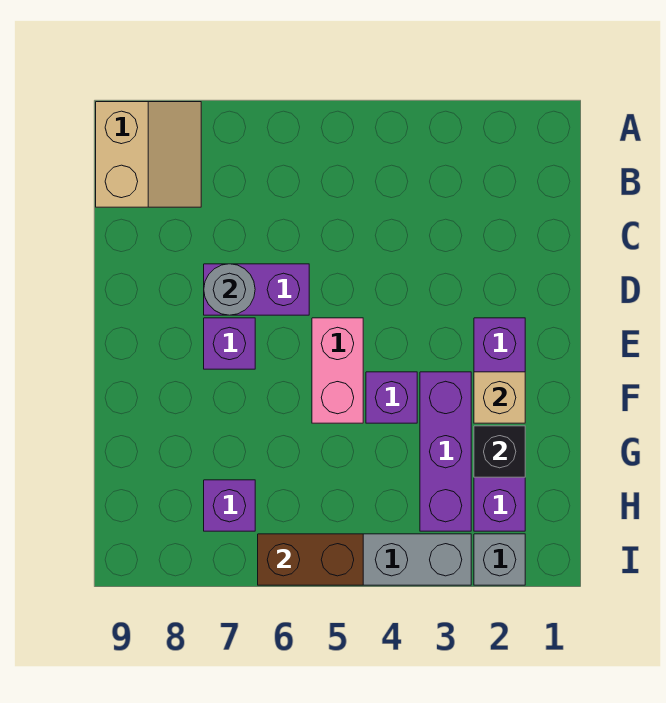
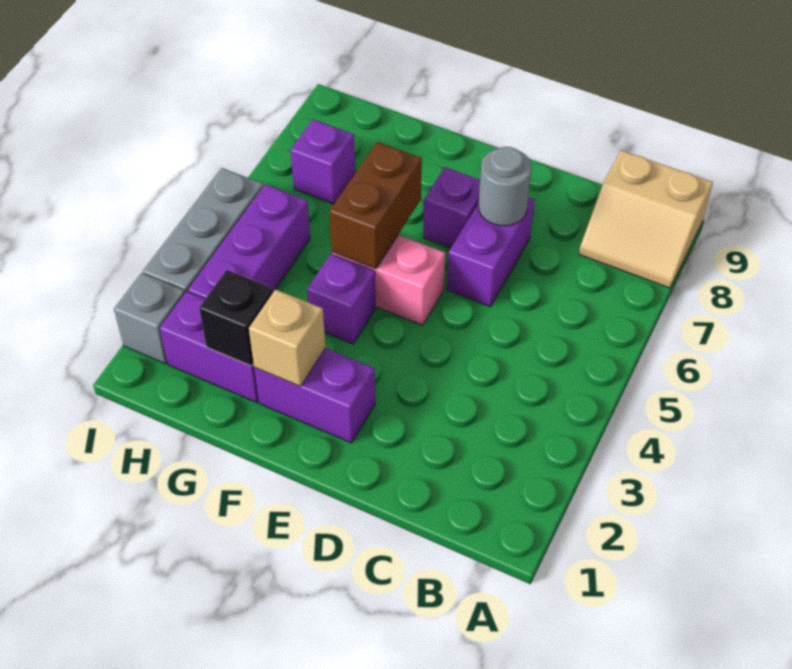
purple 1x3 brick [420,372,471,531] -> purple 1x3 brick turned to [188,184,310,299]
brown 1x2 brick [258,534,363,585] -> brown 1x2 brick moved to [330,142,422,269]

